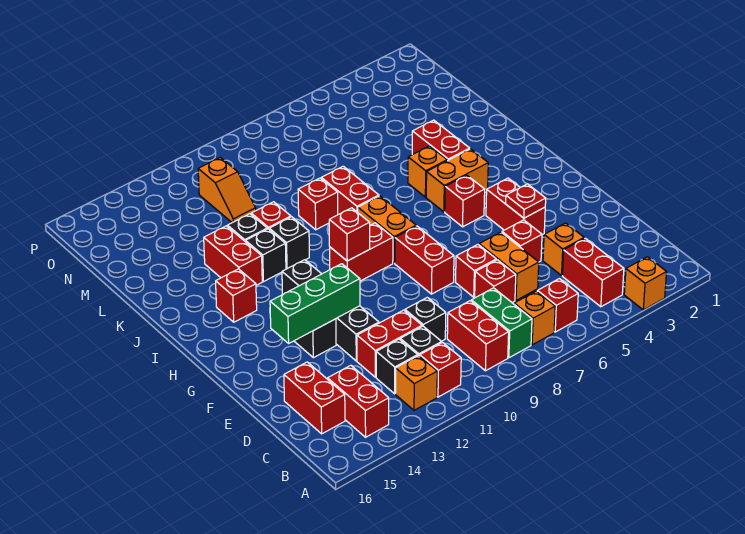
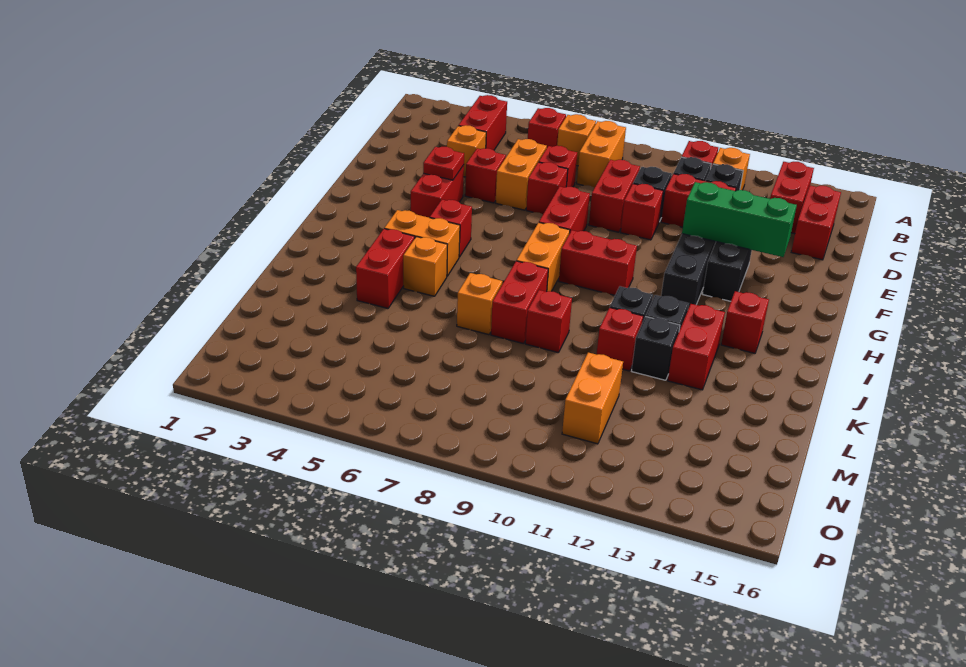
orange 1x1 brick [624,257,667,310] -> orange 1x1 brick moved to [457,273,502,335]
green 1x2 brick [471,288,532,358] -> orange 1x2 brick [577,121,626,188]
red 1x2 brick [447,301,509,371] -> red 1x2 brick moved to [589,160,640,232]
red 1x1 brick [329,208,370,261] -> red 1x1 brick moved to [621,184,663,240]
orange 1x2 slope [198,157,256,223] -> orange 1x2 brick [562,353,623,444]

